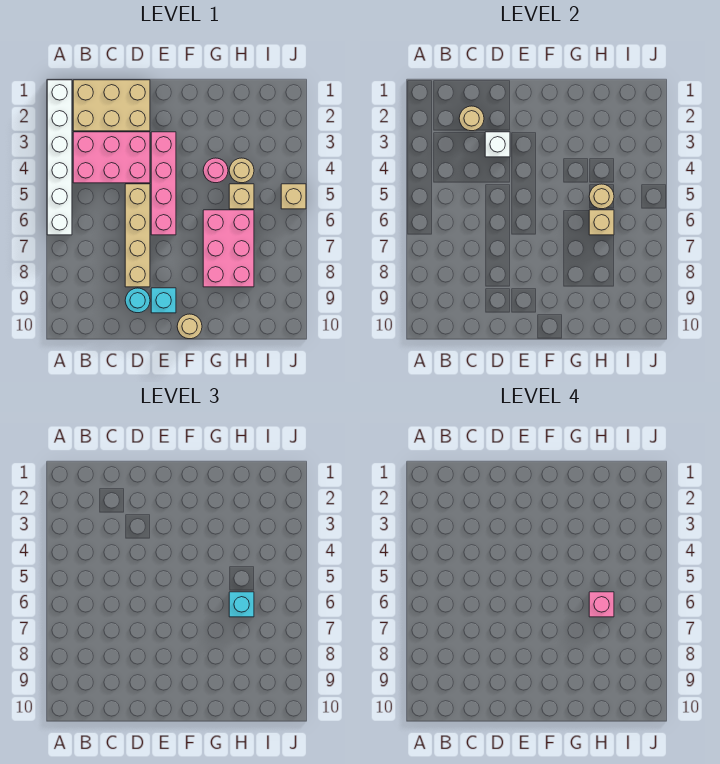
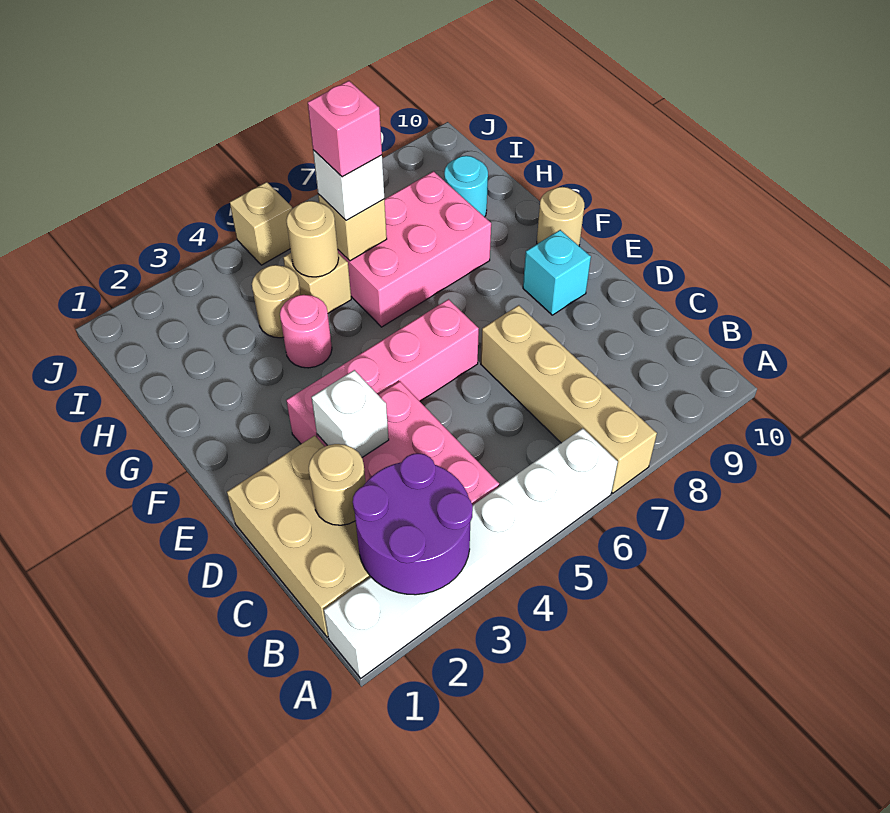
none -> purple 2x2 round brick [353,453,473,595]
tan 1x4 brick [125,184,150,287] -> tan 1x4 brick turned to [481,305,657,493]
cyan 1x1 round brick [125,288,150,313] -> cyan 1x1 round brick moved to [444,156,488,217]
cyan 1x1 brick [229,592,254,617] -> white 1x1 brick [313,150,384,221]

